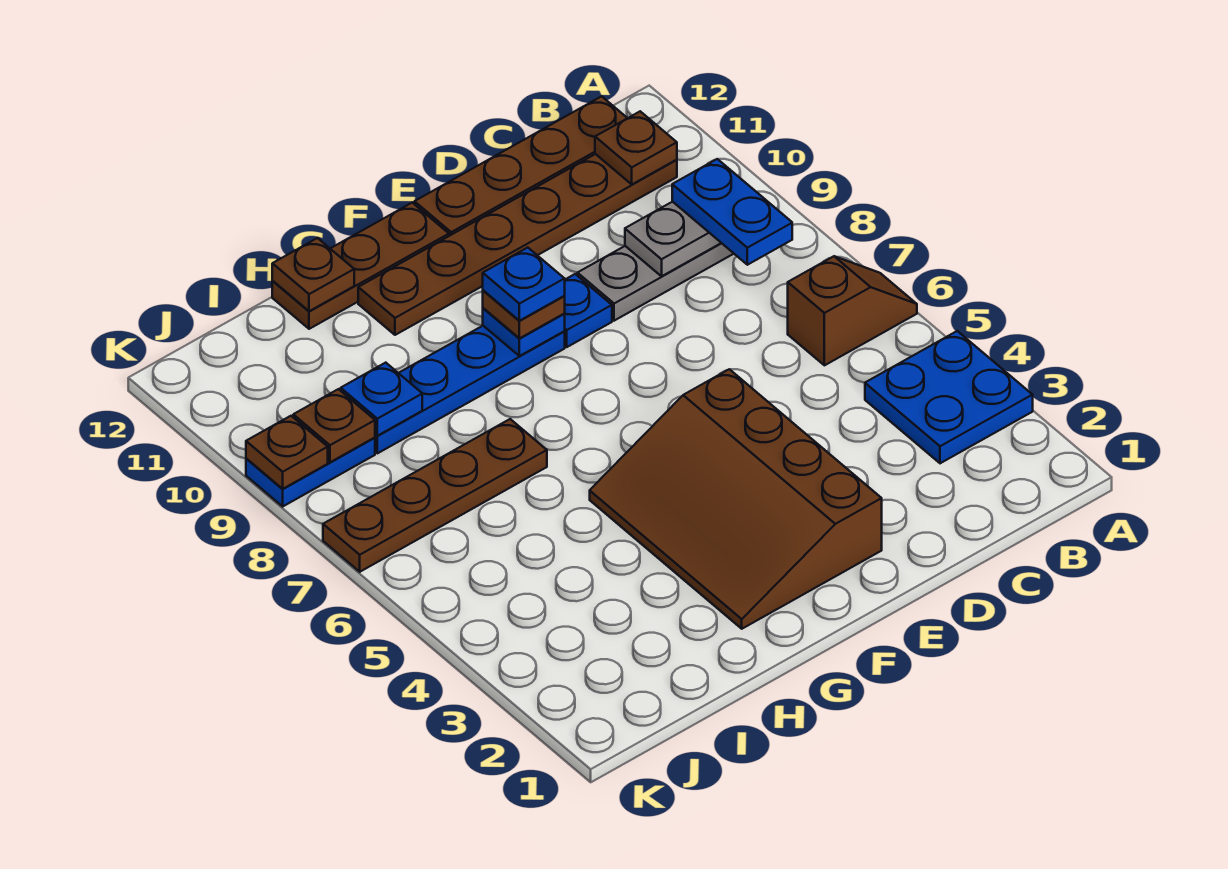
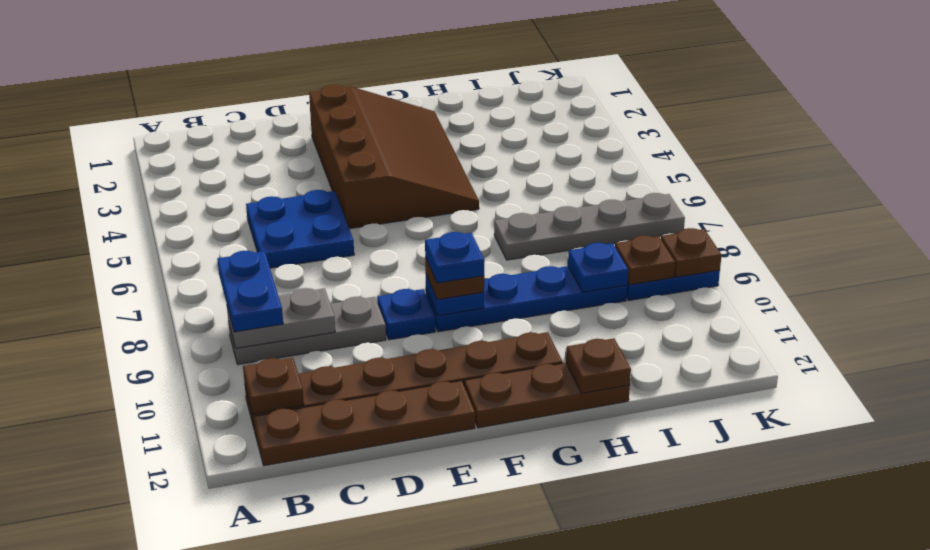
blue 2x2 plate [865,331,1033,463] -> blue 2x2 plate moved to [246,190,354,268]
brown 1x2 slope [788,256,917,365] -> none
brown 1x4 plate [323,419,547,572] -> grey 1x4 plate [494,193,685,260]

